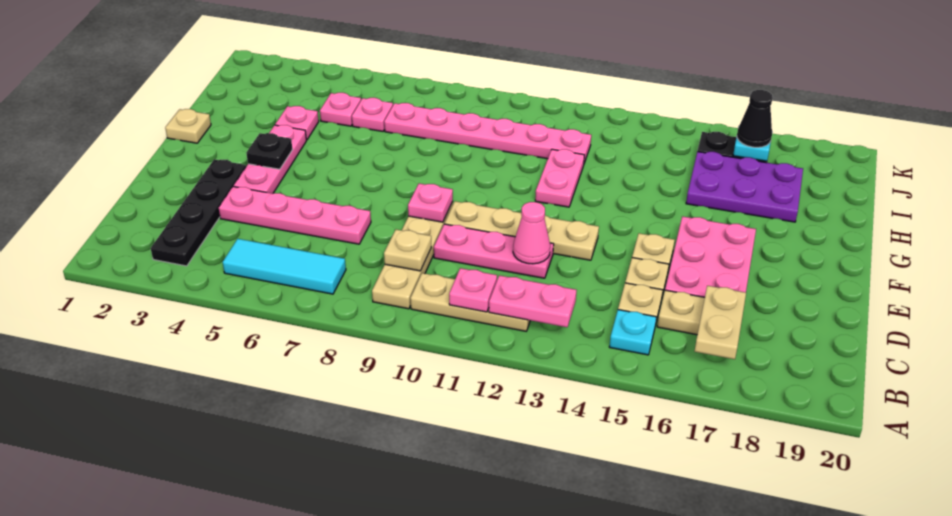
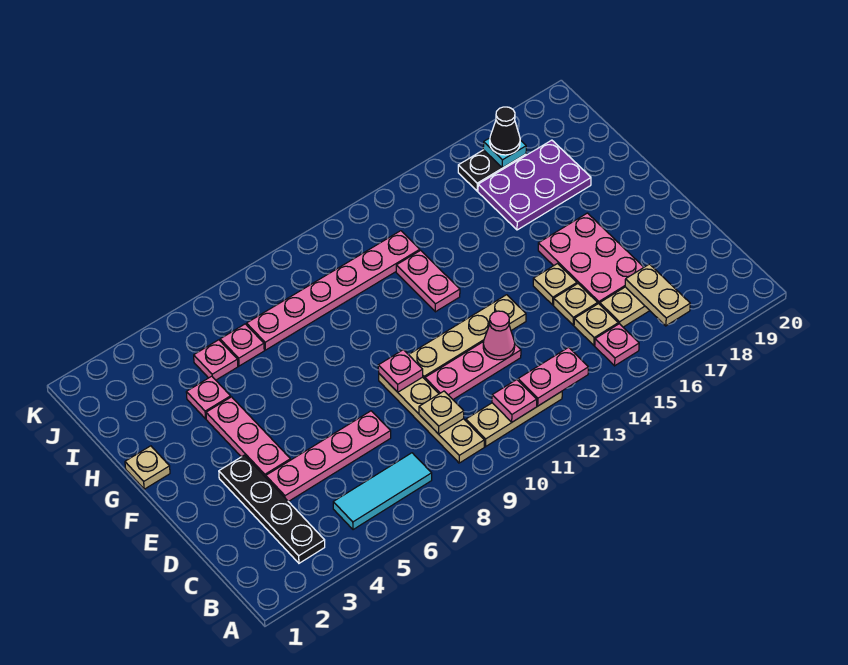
cyan 1x1 plate [609,310,656,355] -> pink 1x1 plate [595,324,639,366]
black 1x1 plate [246,133,293,169] -> none

